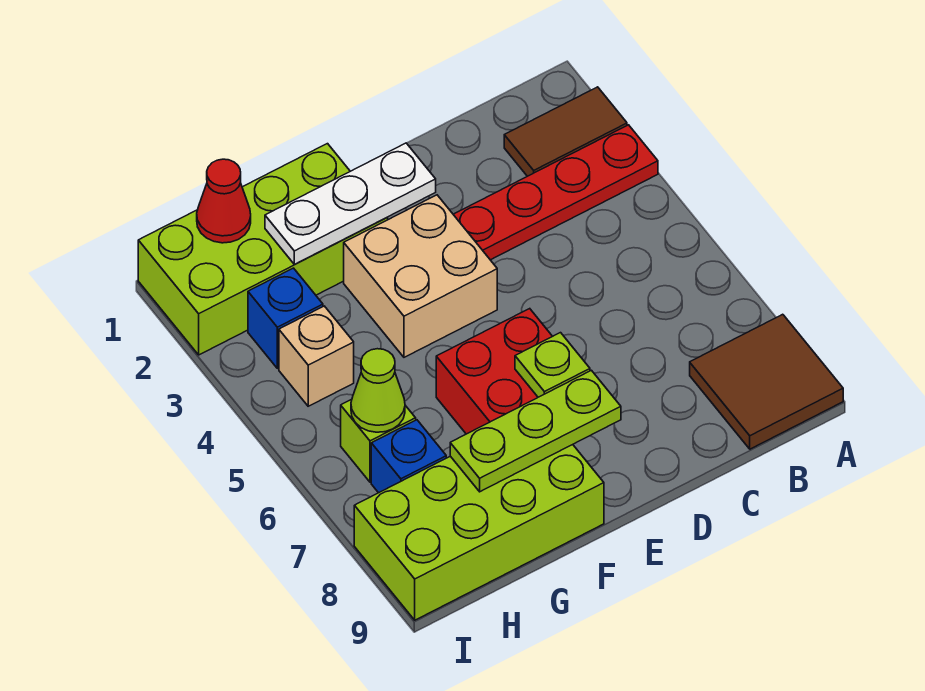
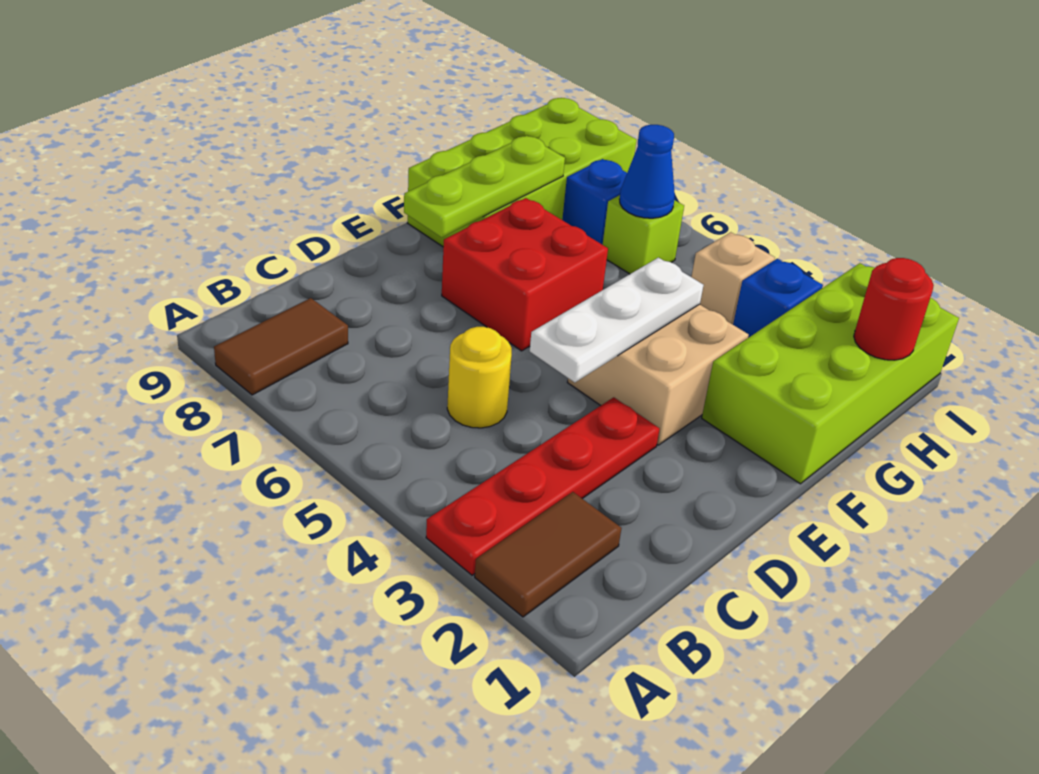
brown 2x2 tile [690,314,843,449] -> brown 1x2 tile [214,298,348,395]
none -> yellow 1x1 round brick [447,327,512,428]
white 1x3 plate [265,143,436,264] -> white 1x3 plate moved to [530,258,704,382]
lime 1x1 plate [515,333,590,397] -> none
red 1x1 cone [197,159,251,243] -> red 1x1 round brick [854,258,934,360]
lime 1x1 cone [351,349,405,432] -> blue 1x1 cone [620,125,675,218]

